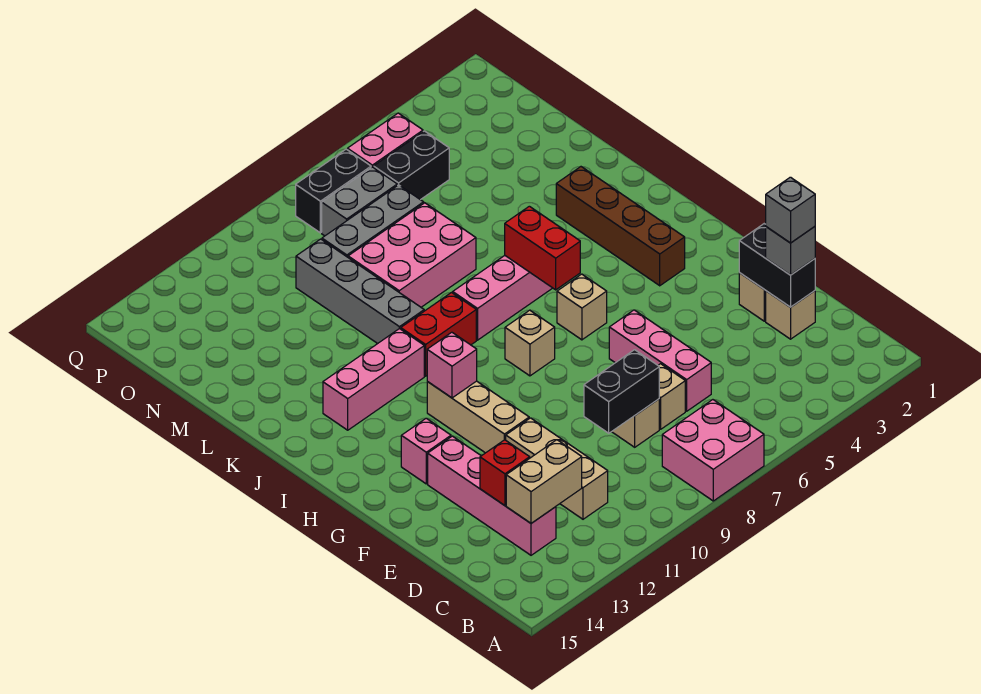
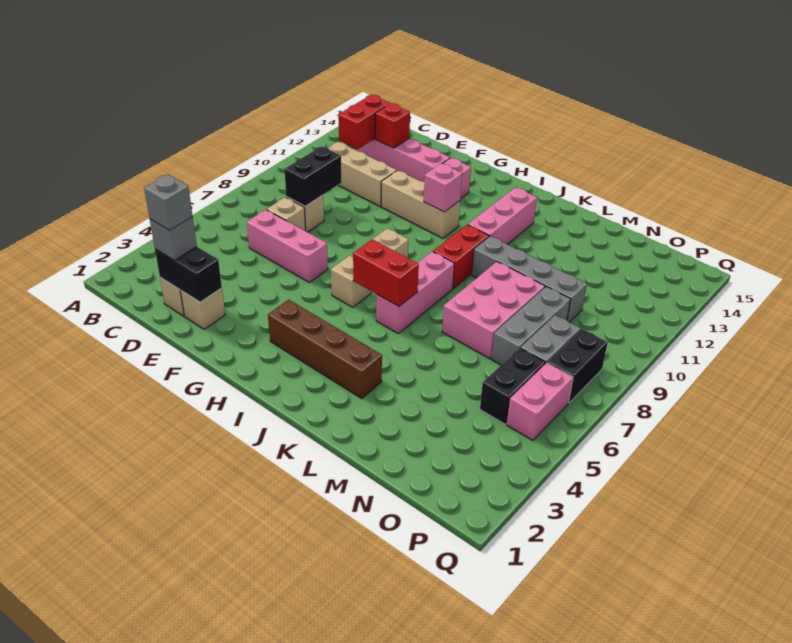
pink 2x2 brick [662,400,764,501] -> none
tan 1x2 brick [506,440,582,523] -> red 1x2 brick [338,95,390,149]

